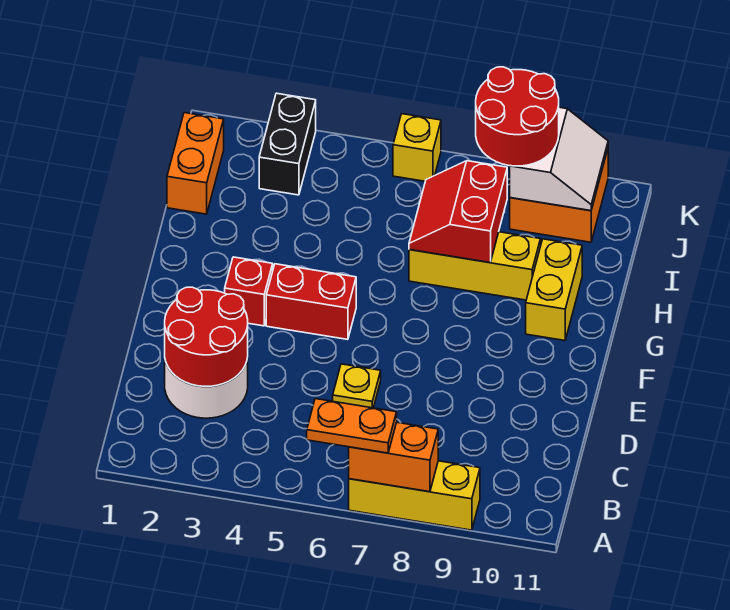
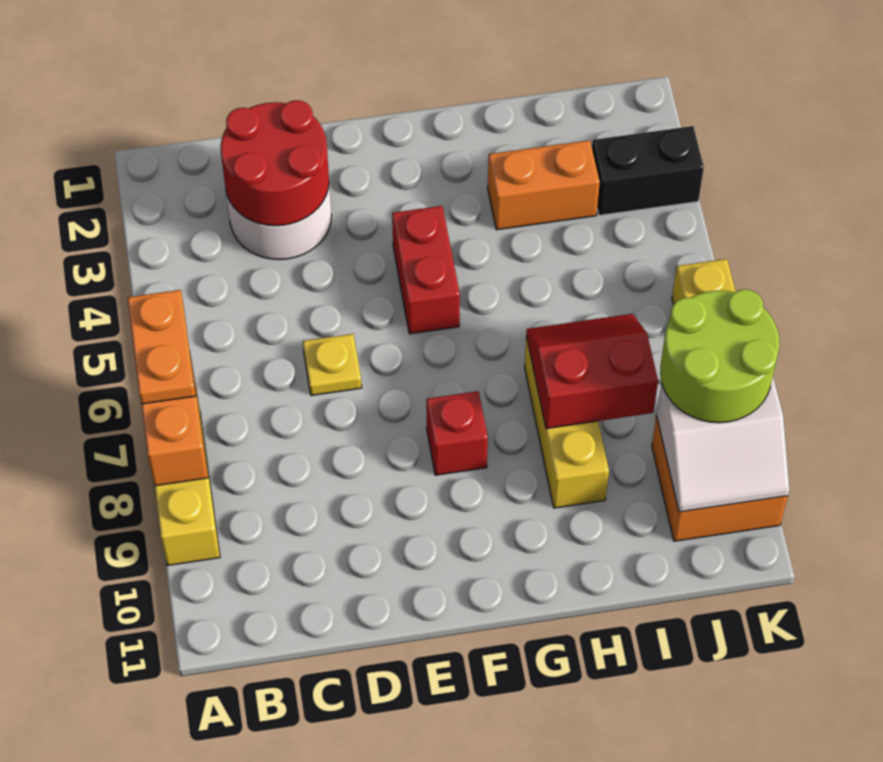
red 1x1 brick [225,257,273,326] -> red 1x1 brick moved to [426,391,488,475]
yellow 1x2 brick [526,239,582,341] -> none
orange 1x2 brick [167,113,224,214] -> orange 1x2 brick moved to [488,140,600,230]
red 2x2 round brick [476,67,559,166] -> lime 2x2 round brick [660,289,779,423]

